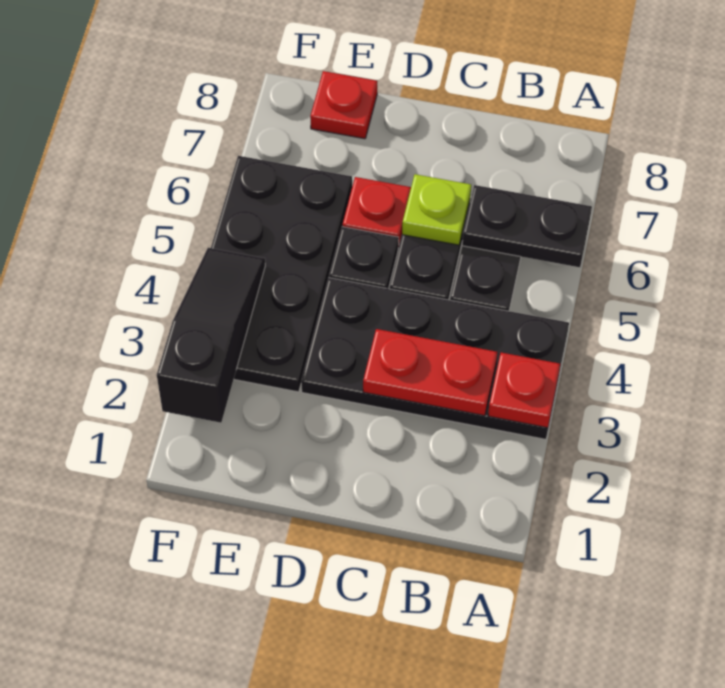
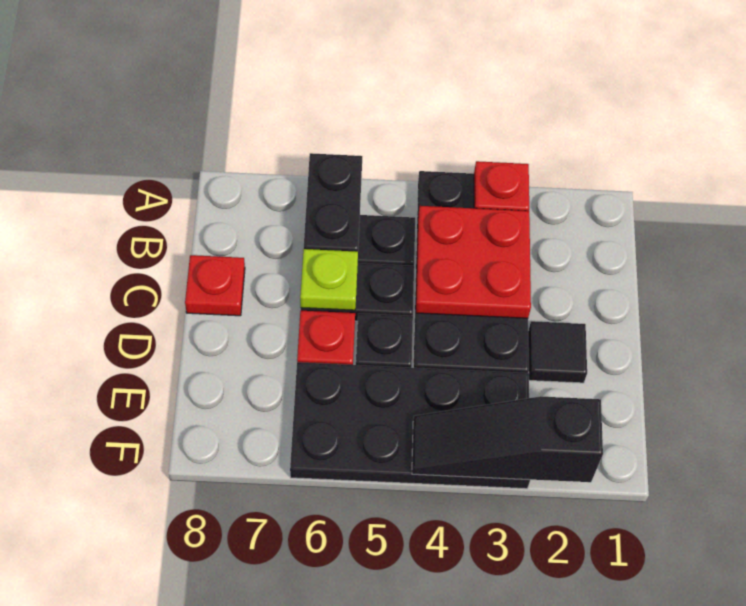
red 1x2 plate [363,329,497,416] -> red 2x2 plate [416,206,531,318]
none -> black 1x1 tile [528,321,587,383]
red 1x1 plate [310,71,377,139] -> red 1x1 plate moved to [185,255,245,316]

